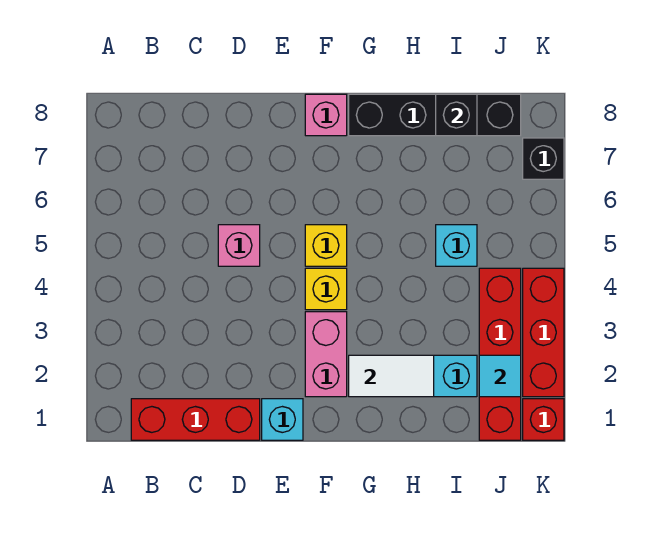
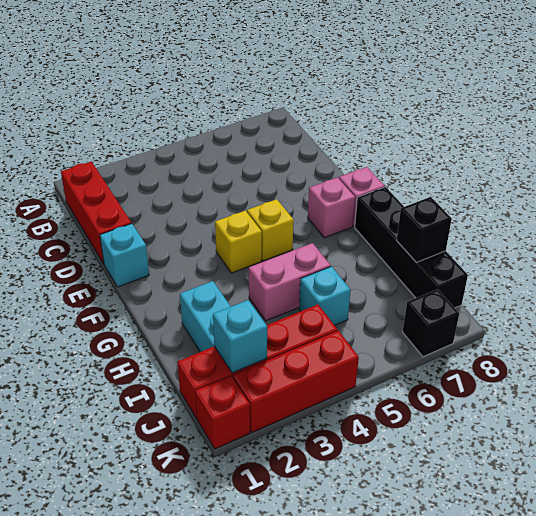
pink 1x1 brick [218,225,260,266] -> pink 1x1 brick moved to [308,177,355,238]
pink 1x2 brick [305,312,347,397] -> pink 1x2 brick moved to [249,243,331,321]
white 1x2 tile [349,355,434,397] -> none
cyan 1x1 tile [479,355,521,397] -> cyan 1x1 brick [213,300,267,373]

